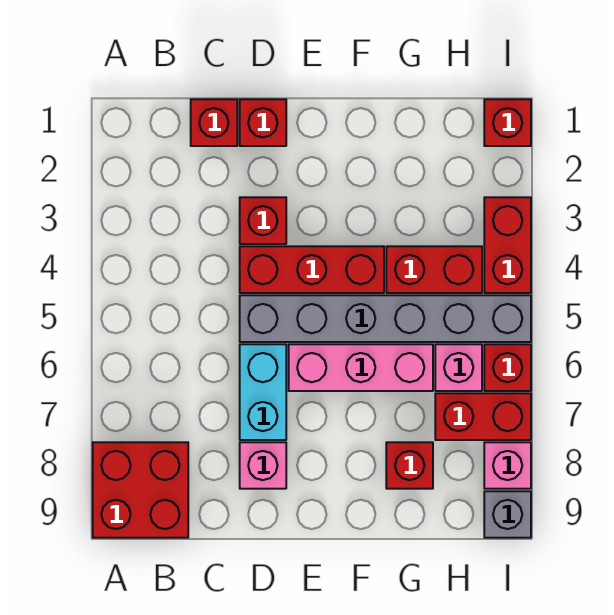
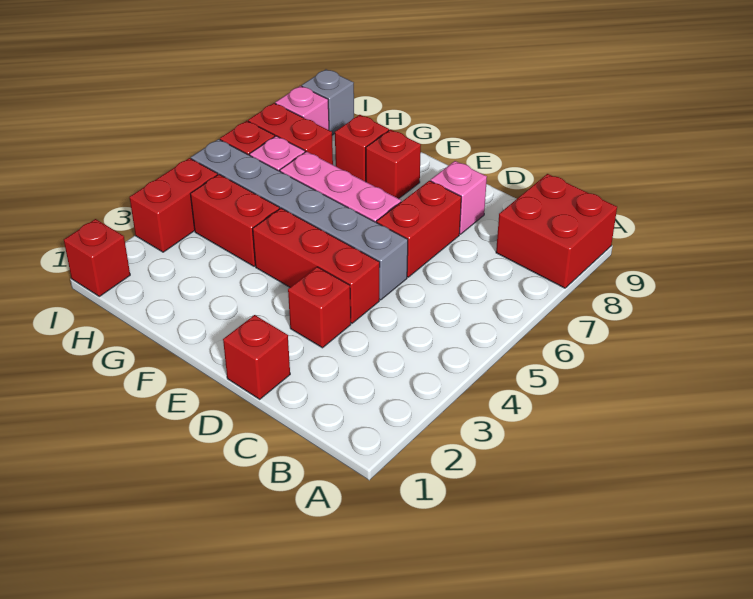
red 1x1 brick [191,99,237,146] -> red 1x1 brick moved to [366,130,421,199]
cyan 1x2 brick [240,344,286,440] -> red 1x2 brick [377,181,461,277]

